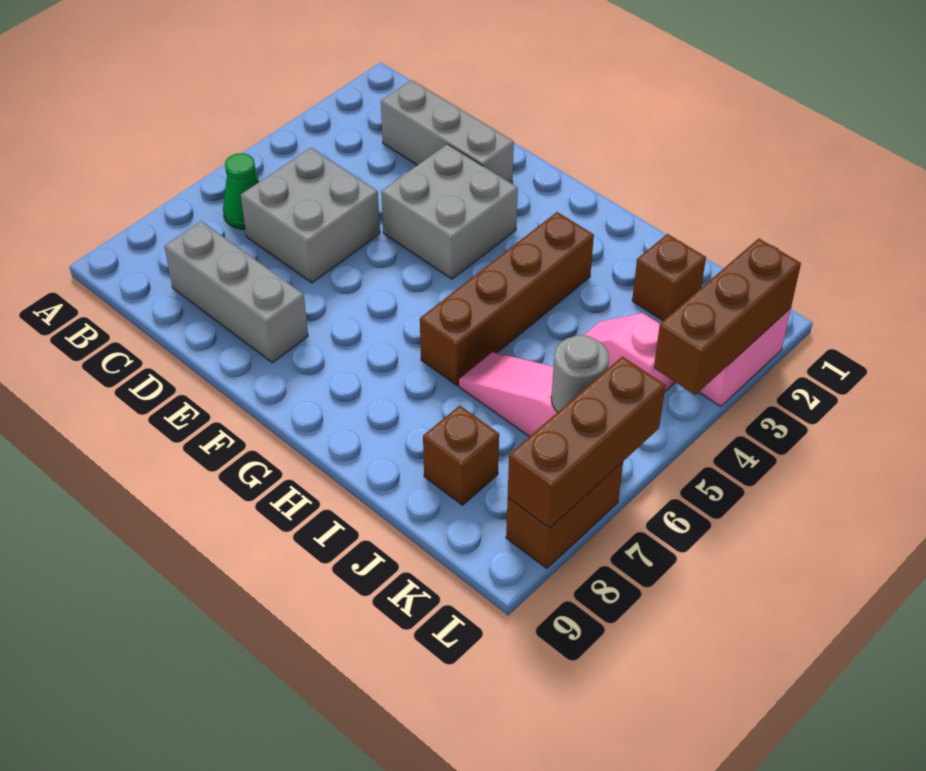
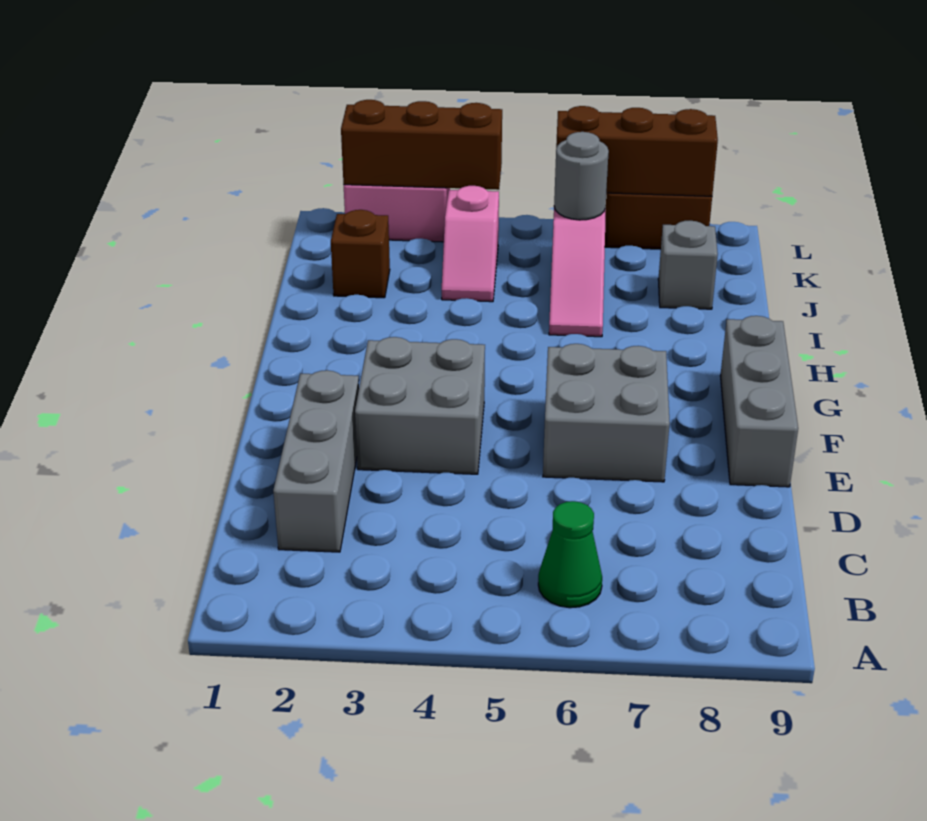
grey 2x2 brick [241,148,380,283] -> grey 2x2 brick moved to [543,344,670,482]
grey 1x3 brick [164,221,308,363] -> grey 1x3 brick moved to [720,316,798,487]
brown 1x4 brick [420,212,594,385] -> none
brown 1x1 brick [423,405,499,505] -> grey 1x1 brick [658,221,718,309]

